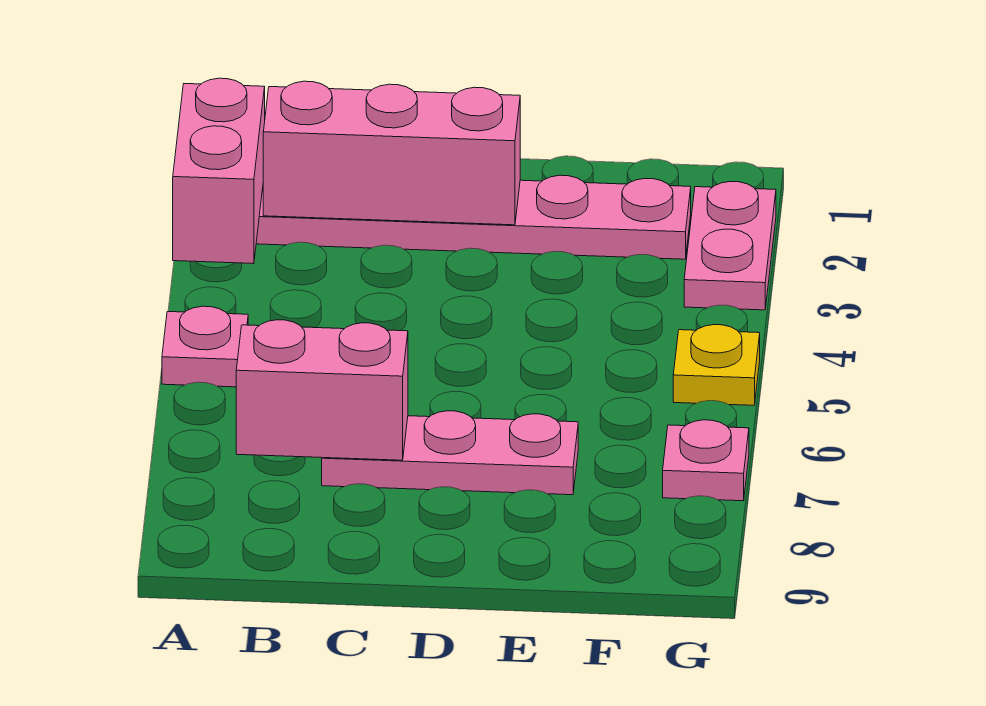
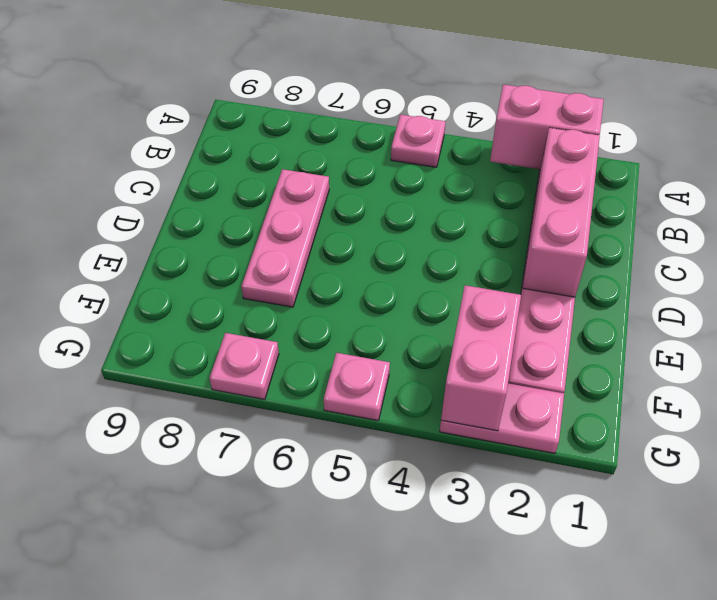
pink 1x2 brick [236,320,408,460] -> pink 1x2 brick moved to [441,285,521,431]
yellow 1x1 plate [673,325,760,405] -> pink 1x1 plate [324,353,390,420]

